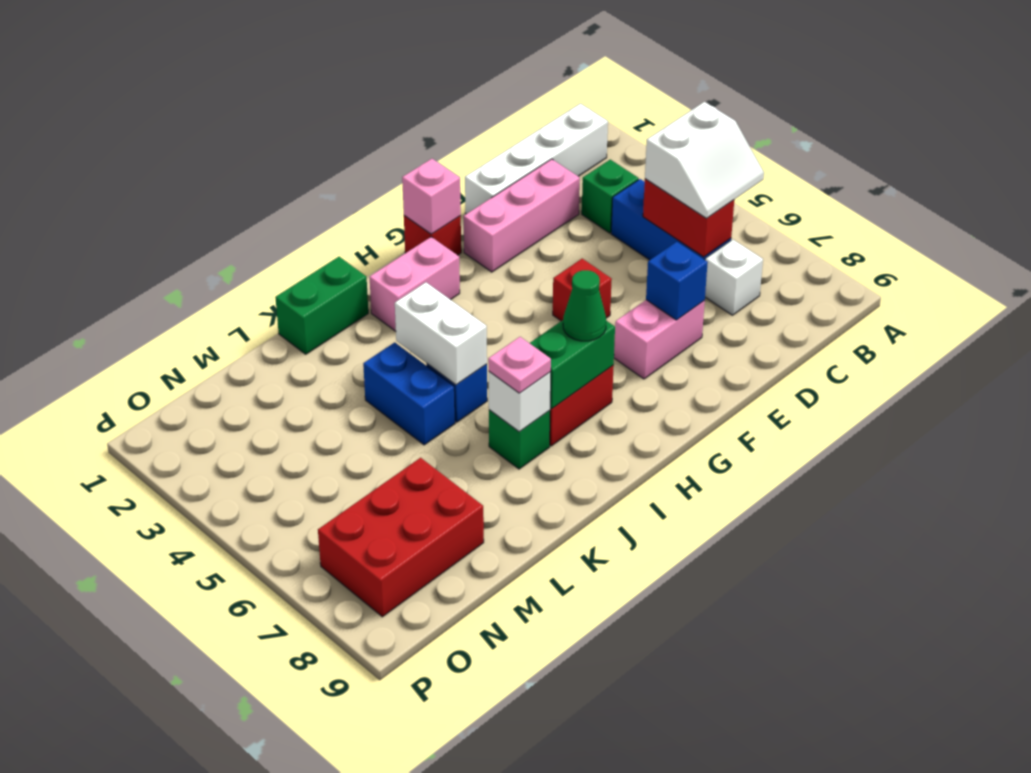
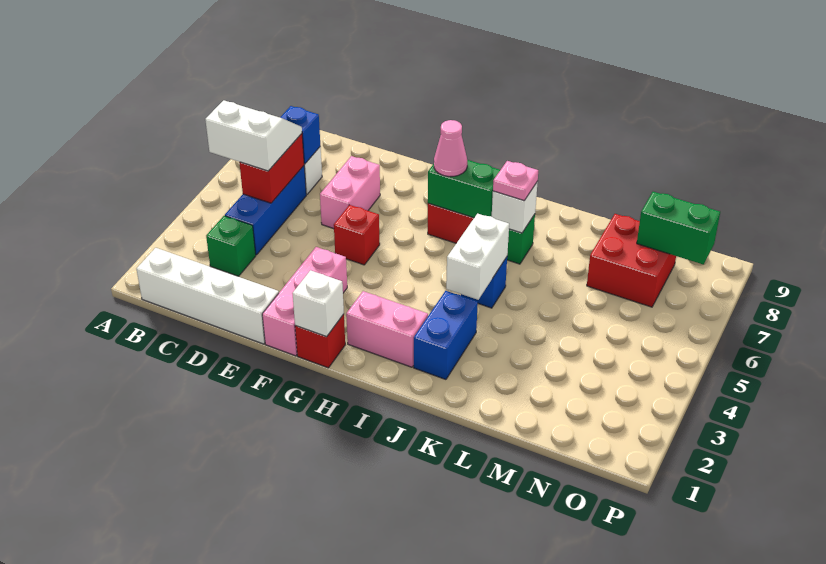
pink 1x3 brick [464,159,580,272] -> pink 1x3 brick turned to [262,247,347,356]
pink 1x2 brick [614,300,705,379] -> pink 1x2 brick turned to [320,156,380,229]
blue 1x1 brick [646,242,708,320] -> blue 1x1 brick moved to [280,106,320,164]
pink 1x1 brick [402,159,461,234] -> white 1x1 brick [292,270,344,337]
green 1x1 cone [563,270,606,341] -> pink 1x1 cone [434,120,467,177]
green 1x2 brick [275,257,368,354] -> green 1x2 brick moved to [637,192,720,264]
blue 1x2 brick [363,342,455,445] -> blue 1x2 brick moved to [414,291,478,379]
red 2x3 brick [318,458,484,617] -> red 2x2 brick [587,214,676,307]

